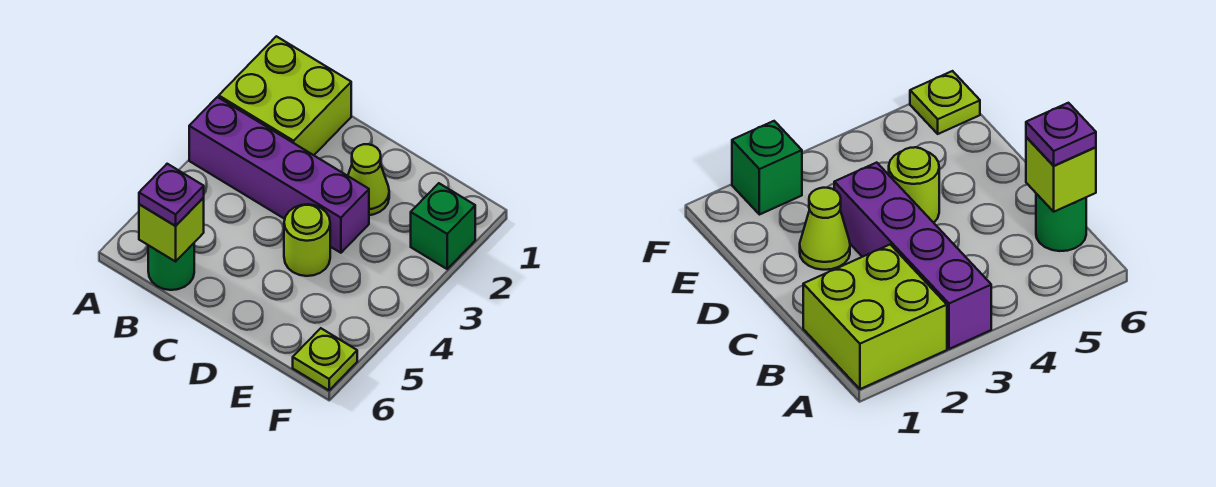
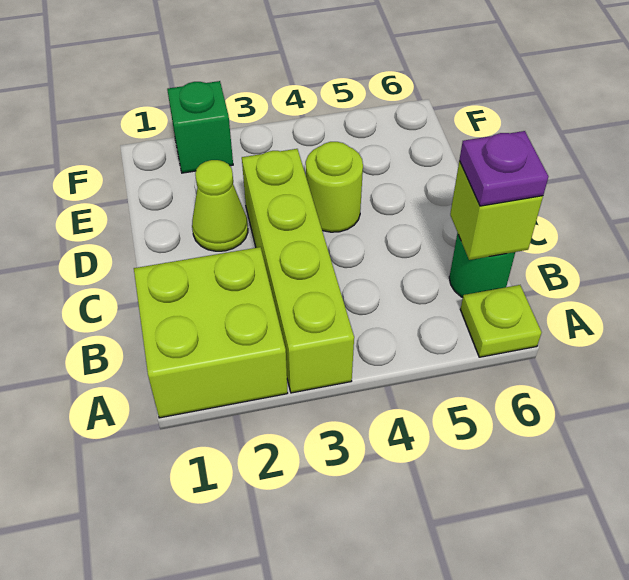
purple 1x4 brick [189,97,369,253] -> lime 1x4 brick [242,149,354,393]
lime 1x1 plate [293,328,357,390] -> lime 1x1 plate moved to [460,285,542,357]

